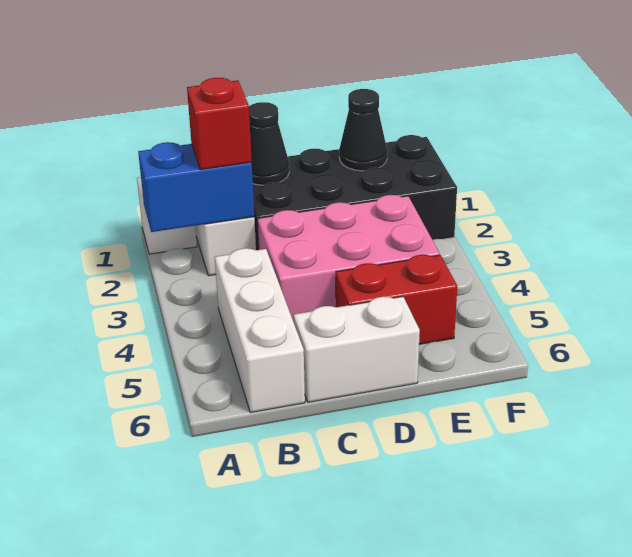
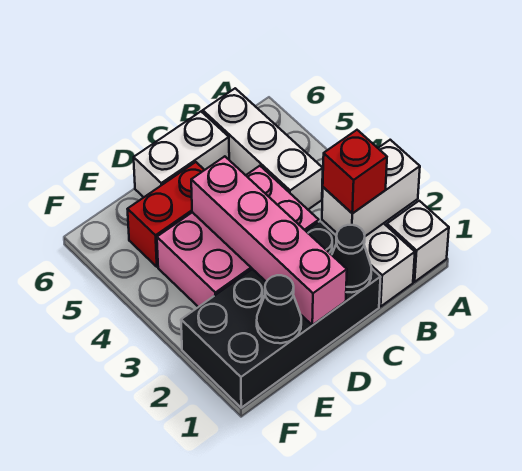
blue 1x2 brick [138,142,254,232] -> white 1x2 brick [322,140,420,236]
none -> pink 1x4 brick [191,156,347,325]

